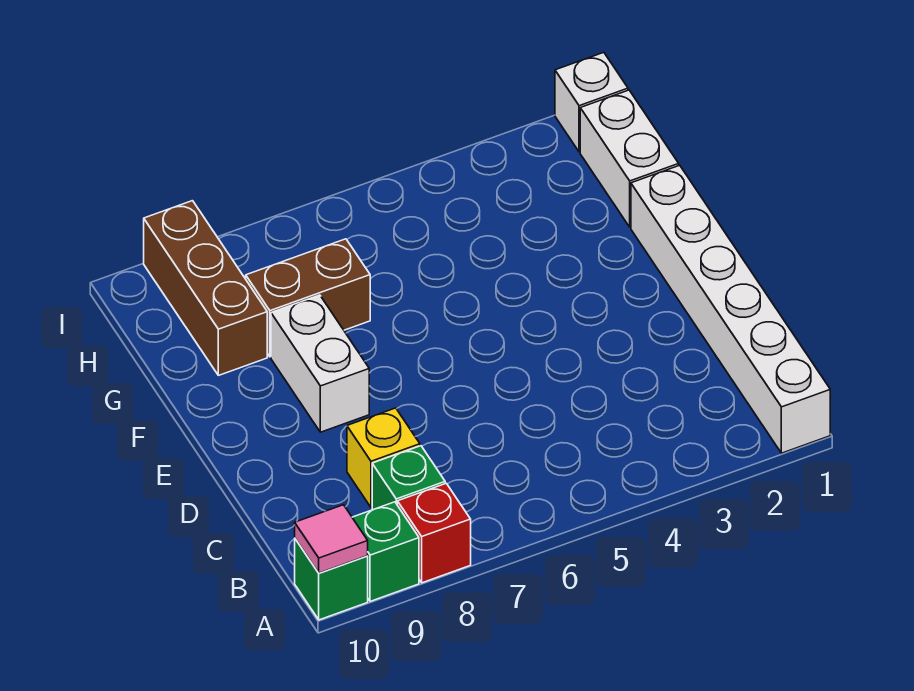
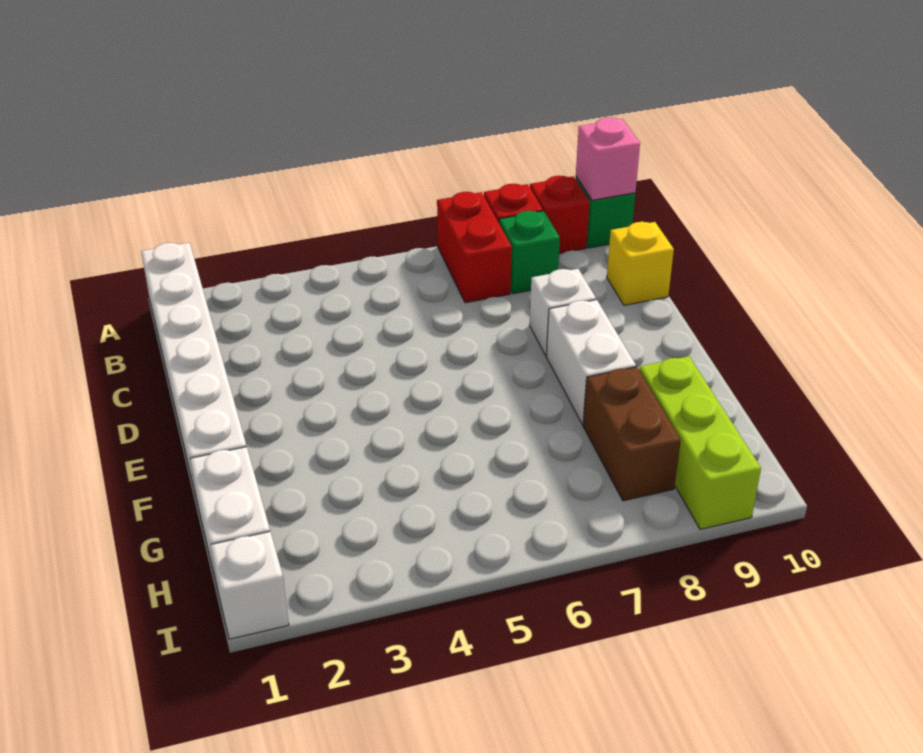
none -> red 1x2 brick [437,192,512,303]
green 1x1 brick [352,502,419,601] -> red 1x1 brick [530,176,590,253]
pink 1x1 tile [295,505,368,573] -> pink 1x1 brick [576,118,640,200]
yellow 1x1 brick [347,408,420,508] -> yellow 1x1 brick moved to [607,222,674,305]
none -> white 1x1 brick [530,269,596,356]
brown 1x2 brick [246,239,370,357] -> brown 1x2 brick turned to [583,367,681,501]
brown 1x3 brick [144,201,267,375] -> lime 1x3 brick [639,356,761,529]

